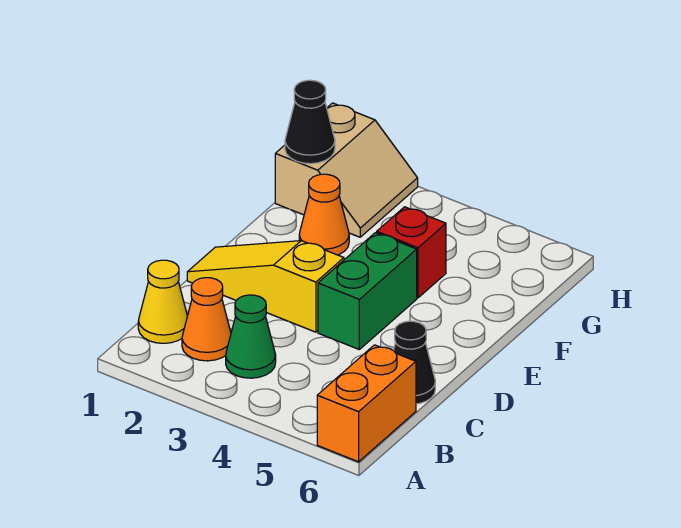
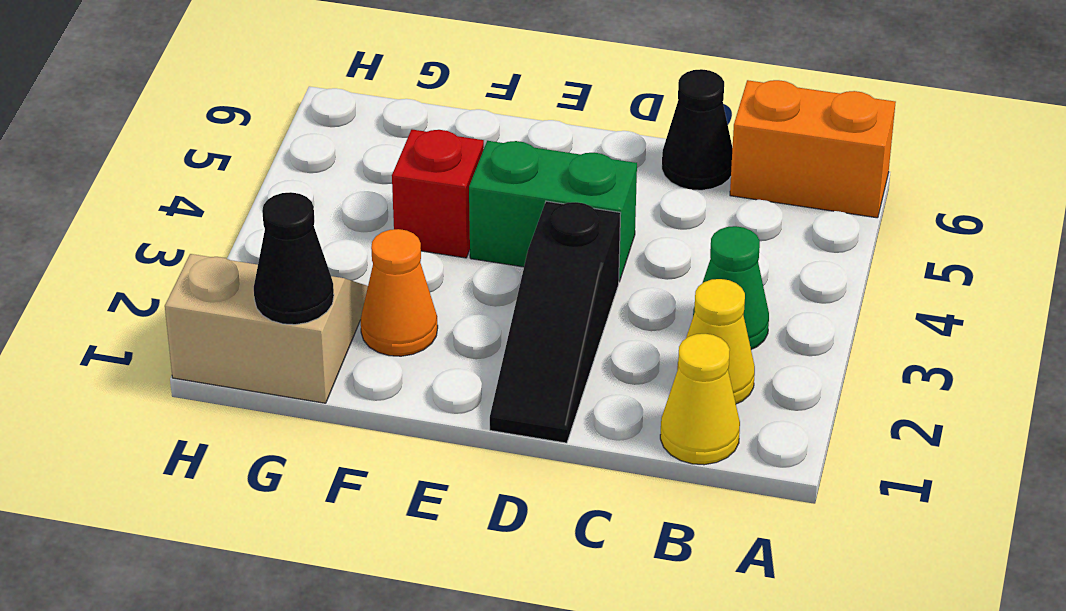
orange 1x1 cone [182,278,231,361] -> yellow 1x1 cone [677,279,755,404]
yellow 1x3 slope [187,241,344,332] -> black 1x3 slope [490,201,621,443]

